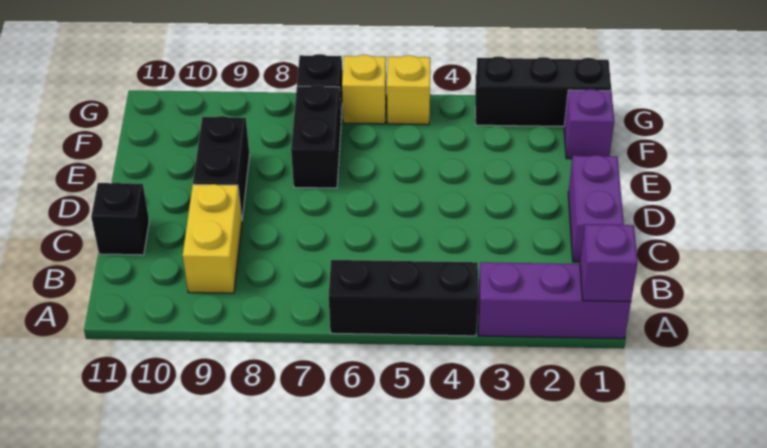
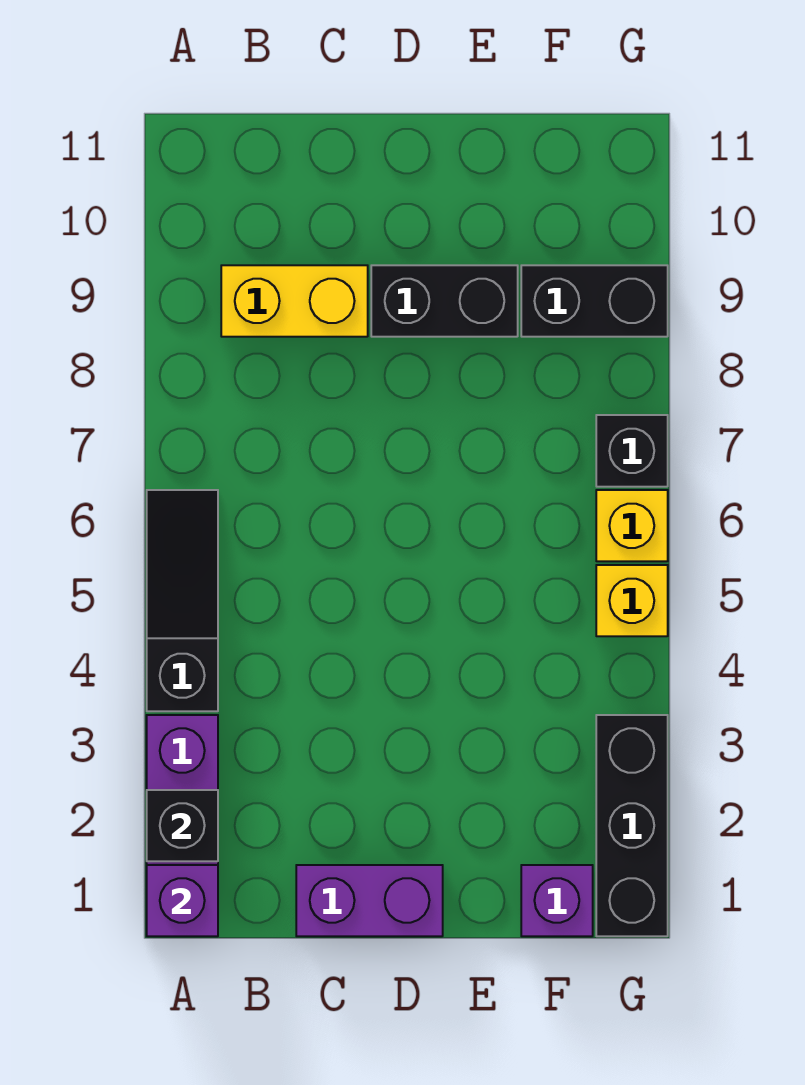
black 1x3 brick [329,260,478,336] -> black 1x3 slope [147,490,218,711]
black 1x1 brick [91,183,149,255] -> black 1x1 brick moved to [147,790,218,861]
black 1x2 brick [291,85,341,188] -> black 1x2 brick moved to [521,265,668,337]

